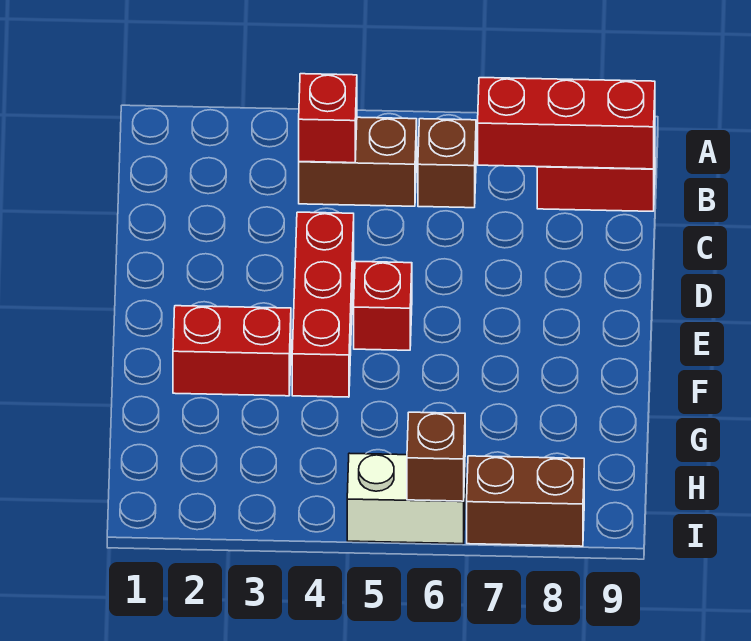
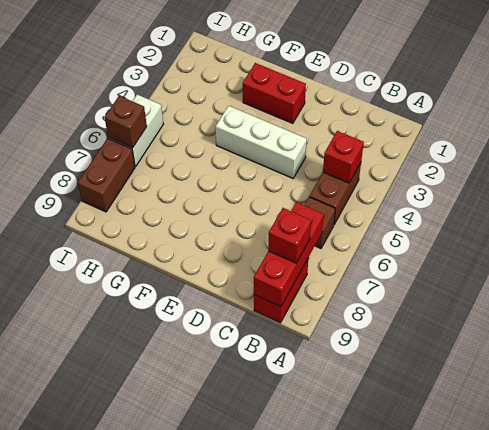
red 1x3 brick [292,212,354,397] -> white 1x3 brick [215,106,307,178]
red 1x1 brick [354,261,412,350] -> red 1x1 brick moved to [268,208,311,263]
red 1x2 brick [173,306,291,396] -> red 1x2 brick turned to [243,63,306,123]

